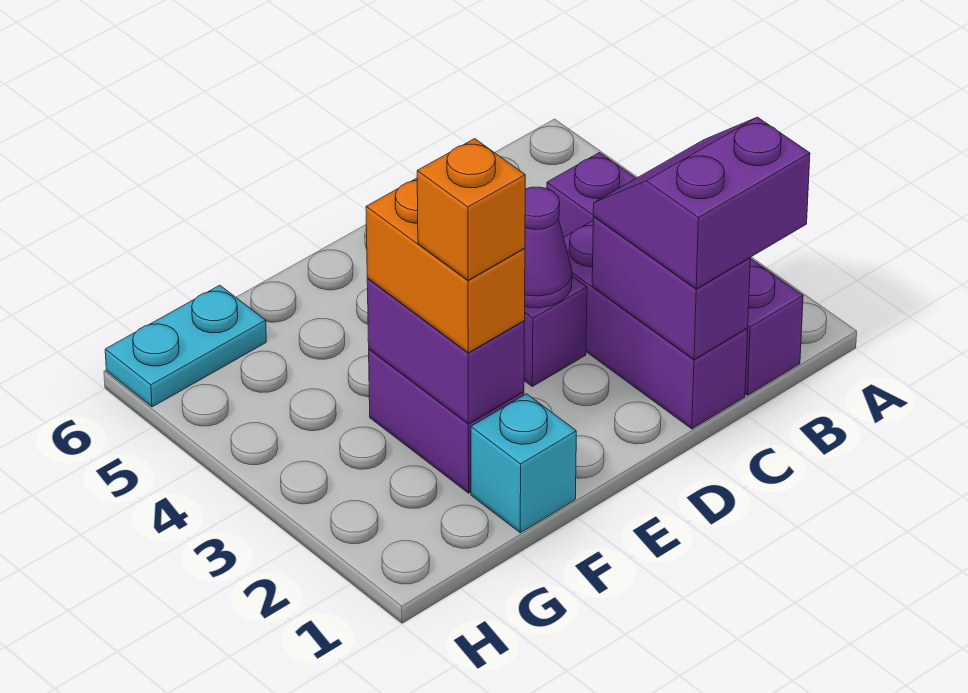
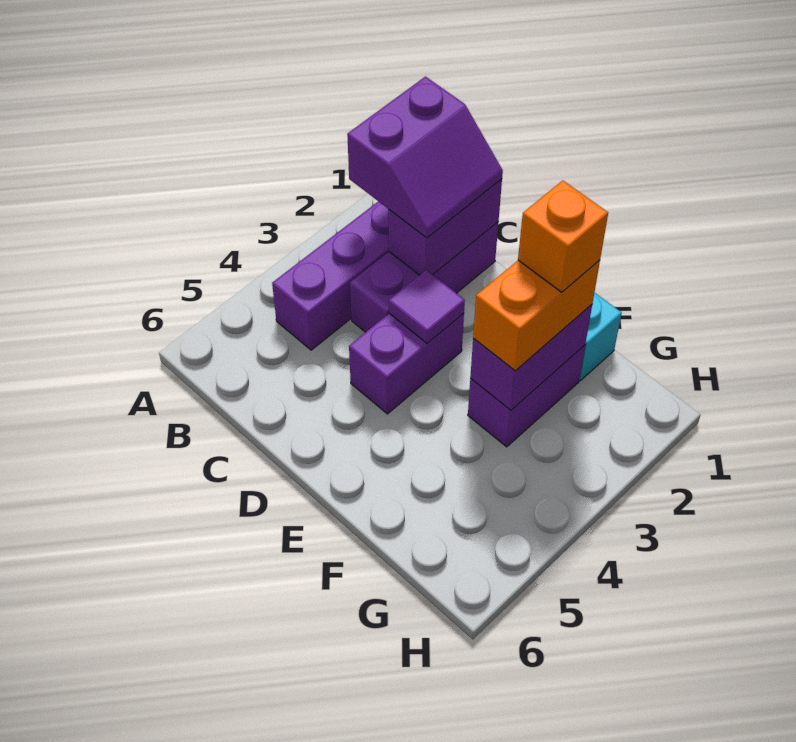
purple 2x2 slope [593,117,810,289] -> purple 2x2 slope turned to [347,77,503,238]
purple 1x1 cone [525,187,572,308] -> purple 1x1 tile [389,270,465,343]
cyan 1x2 plate [105,285,266,407] -> none

